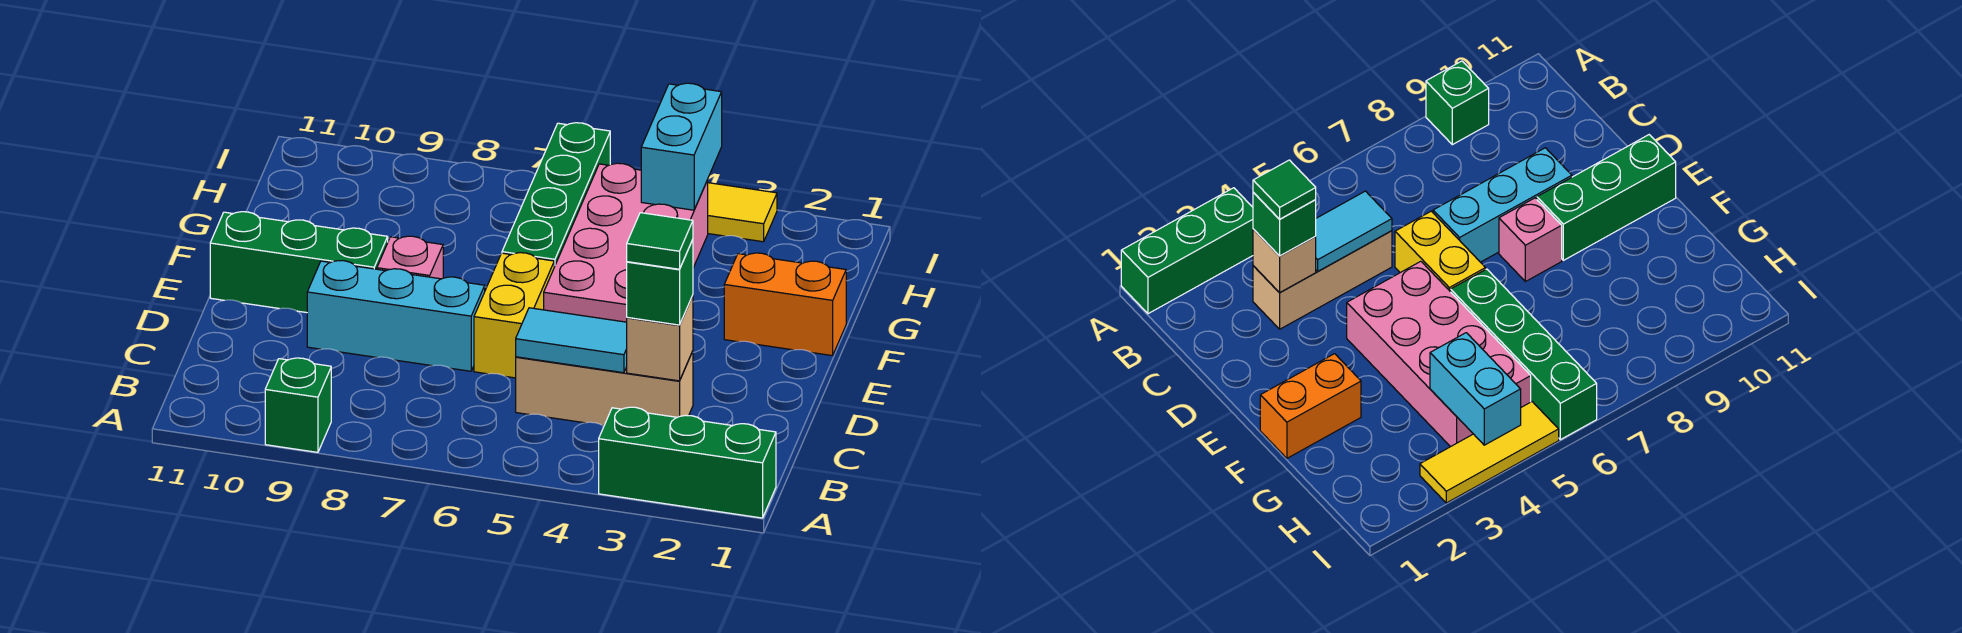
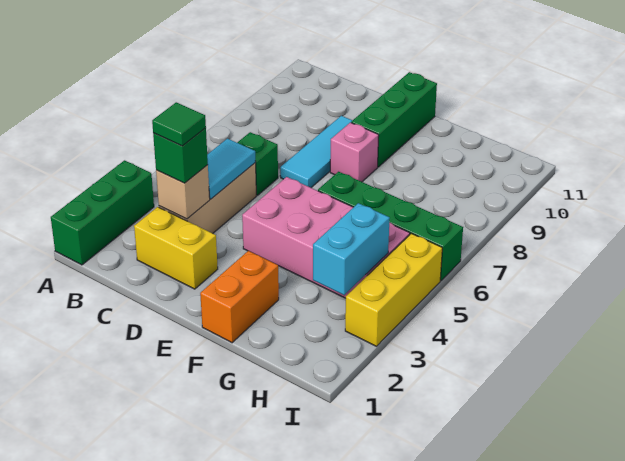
green 1x1 brick [265,358,331,452] -> green 1x1 brick moved to [237,132,278,195]
yellow 1x2 brick [474,253,554,378] -> yellow 1x2 brick moved to [134,207,218,289]
cyan 1x3 brick [307,261,485,371] -> cyan 1x3 tile [280,116,352,188]
cyan 1x2 brick [641,83,722,210] -> cyan 1x2 brick turned to [313,203,390,295]
yellow 1x3 tile [708,183,777,242] -> yellow 1x3 brick [345,233,442,346]

